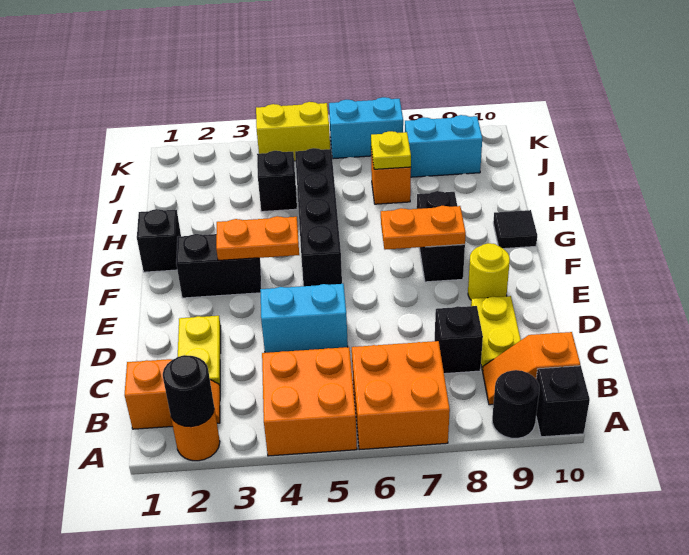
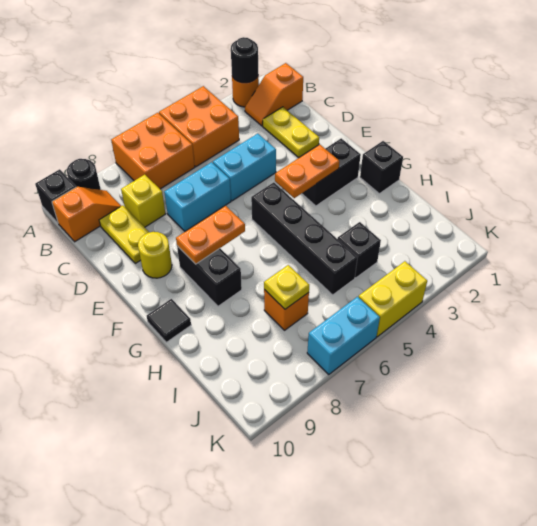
black 1x1 brick [435,306,483,374] -> yellow 1x1 brick [121,175,165,227]
cyan 1x2 brick [405,115,482,177] -> cyan 1x2 brick moved to [164,162,231,231]

